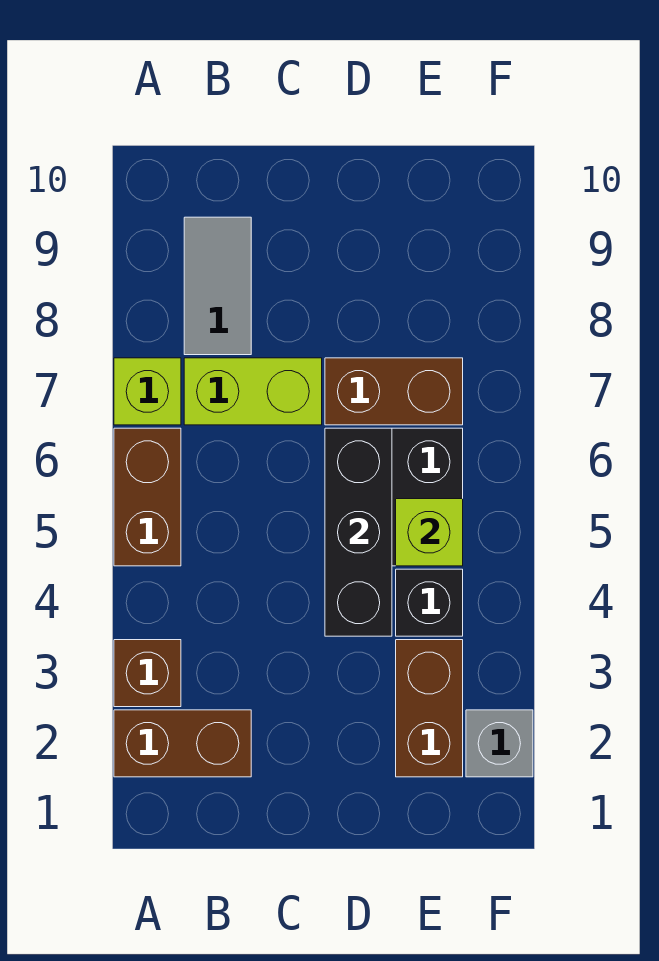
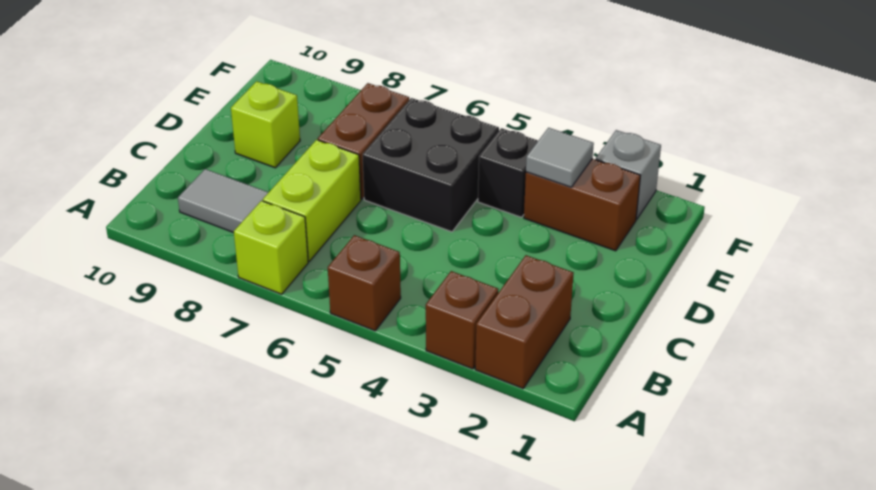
brown 1x2 brick [114,428,181,566] -> brown 1x1 brick [328,235,401,331]
black 1x3 brick [325,428,392,636] -> none
none -> grey 1x1 tile [526,128,594,187]
lime 1x1 brick [396,499,463,566] -> lime 1x1 brick moved to [231,81,300,168]

